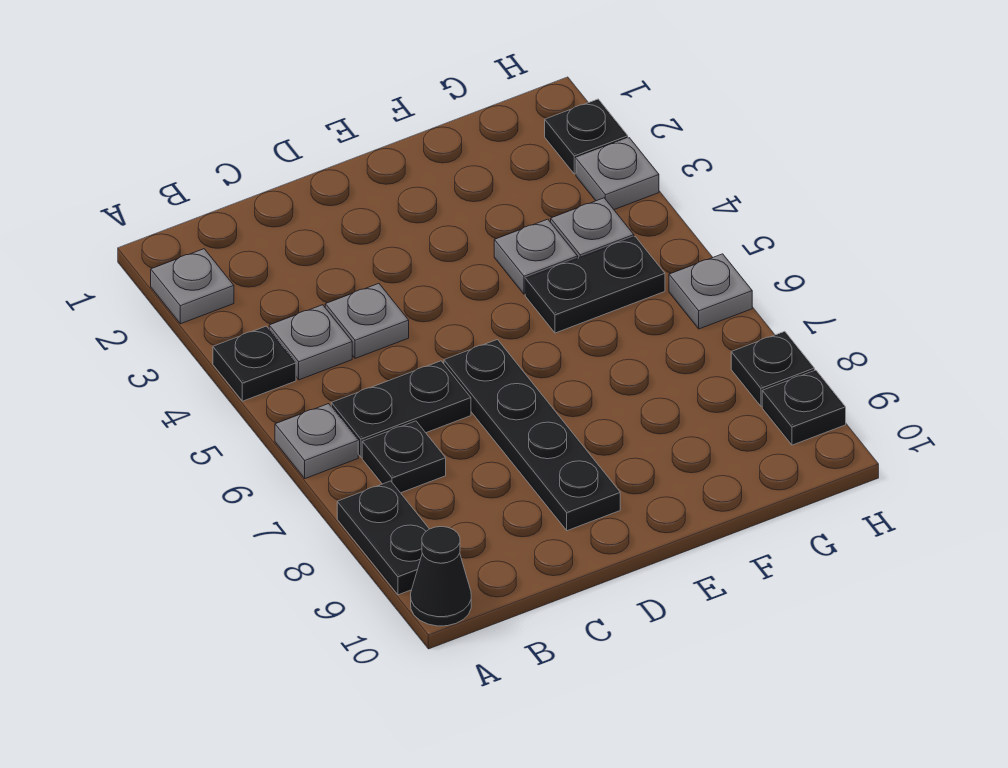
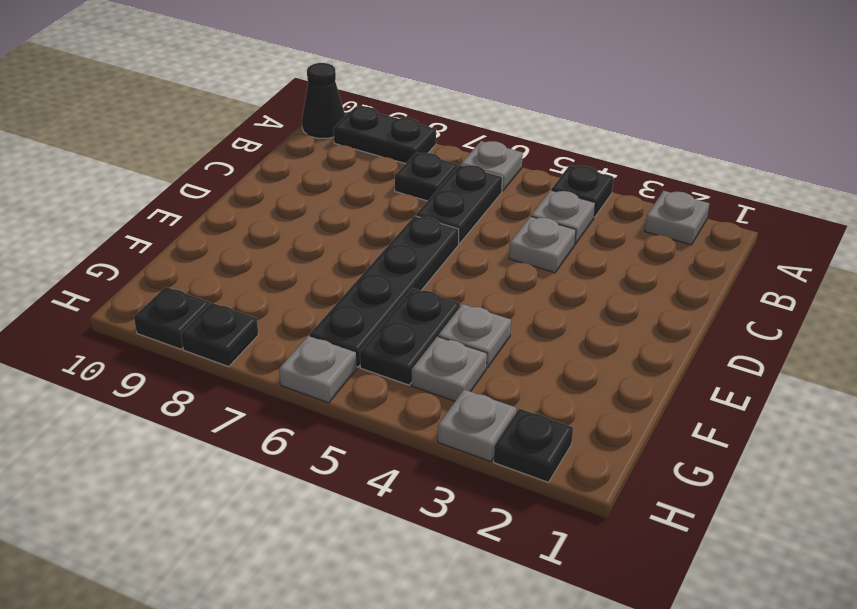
black 1x4 plate [444,339,620,531] -> black 1x4 plate turned to [309,216,459,367]

